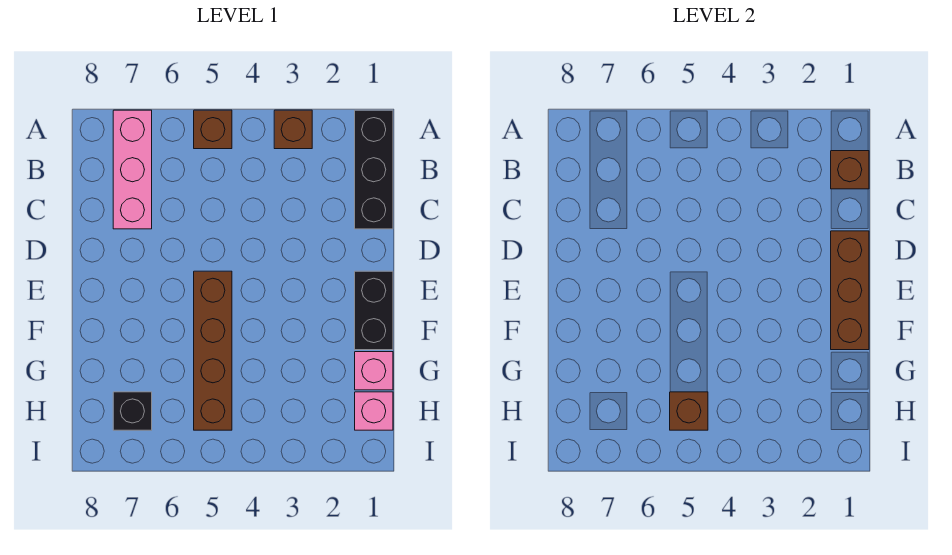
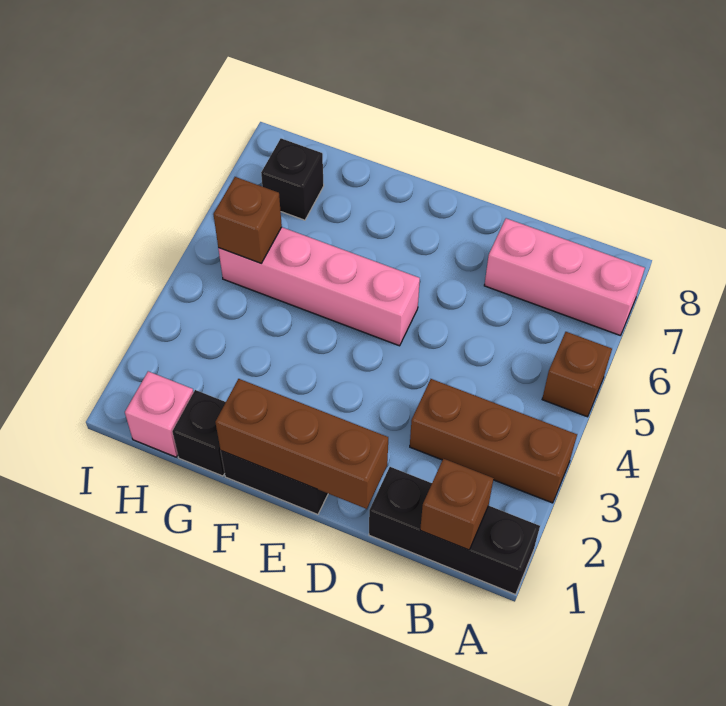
brown 1x1 brick [274,110,312,149] -> brown 1x3 brick [410,379,577,503]
brown 1x4 brick [194,271,232,430] -> pink 1x4 brick [218,227,420,346]
pink 1x1 brick [355,352,393,390] -> black 1x1 brick [172,390,226,476]

